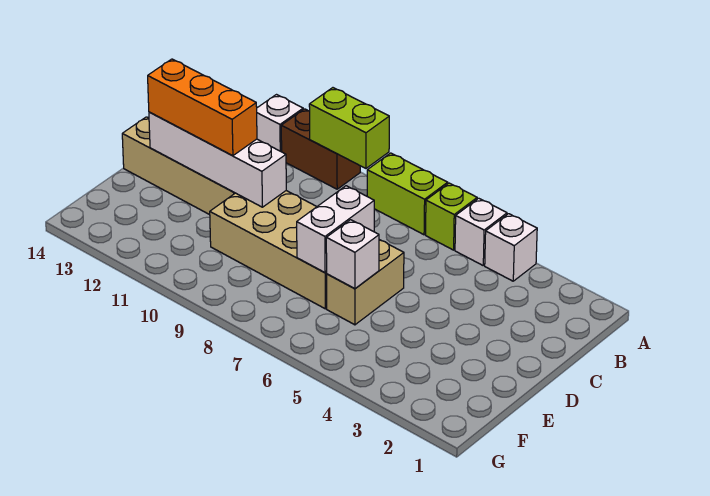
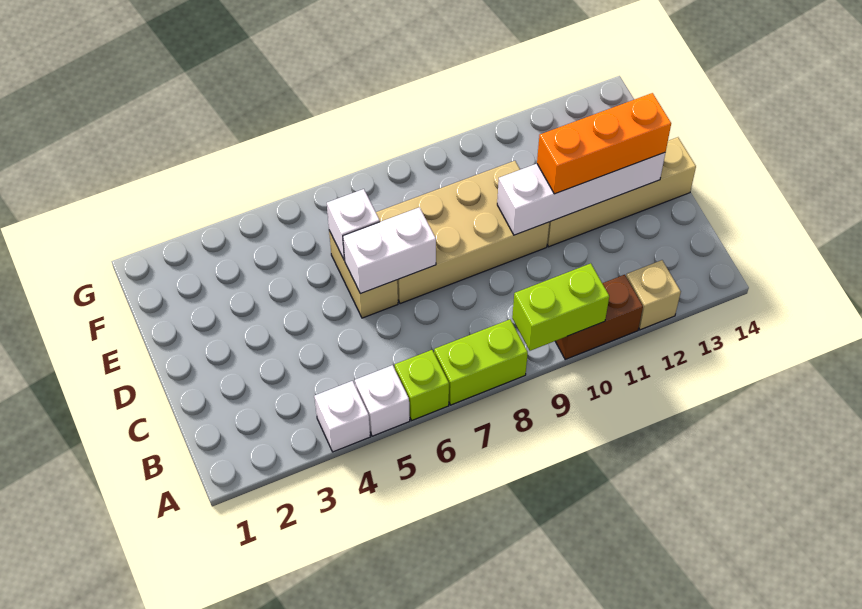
white 1x1 brick [257,95,303,152] -> tan 1x1 brick [626,260,681,330]
white 1x2 brick [297,186,374,273] -> white 1x2 brick turned to [343,207,436,294]

